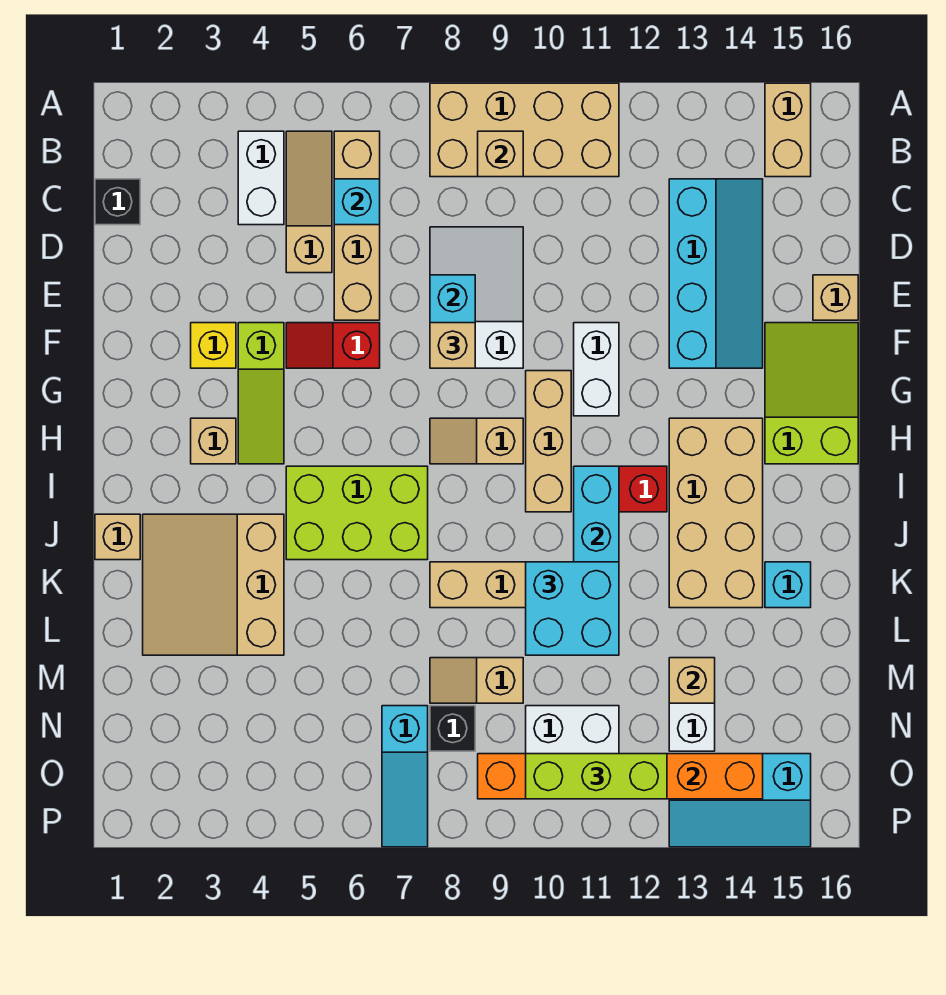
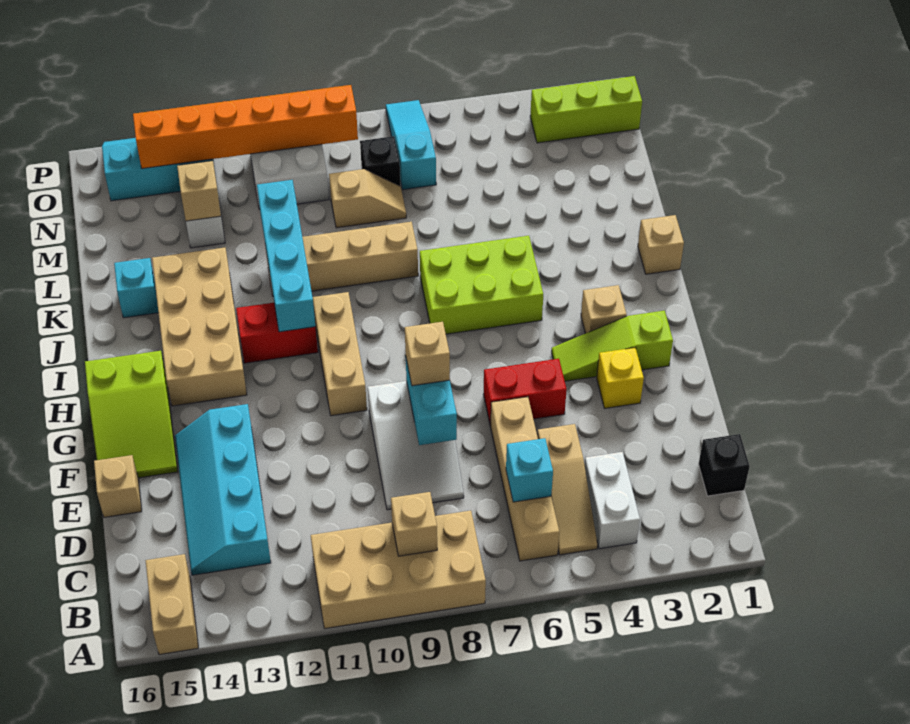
lime 1x3 slope [238,323,284,464] -> lime 1x3 slope turned to [552,311,673,381]
red 1x2 slope [286,323,380,368] -> red 1x2 brick [483,359,567,425]
white 1x2 brick [574,323,619,416] -> none
tan 1x2 slope [430,418,523,464] -> none
tan 3x3 slope [143,514,284,655] -> none
cyan 2x2 brick [526,562,619,655] -> none
lime 1x3 brick [526,754,667,799] -> lime 1x3 brick moved to [530,76,642,143]

